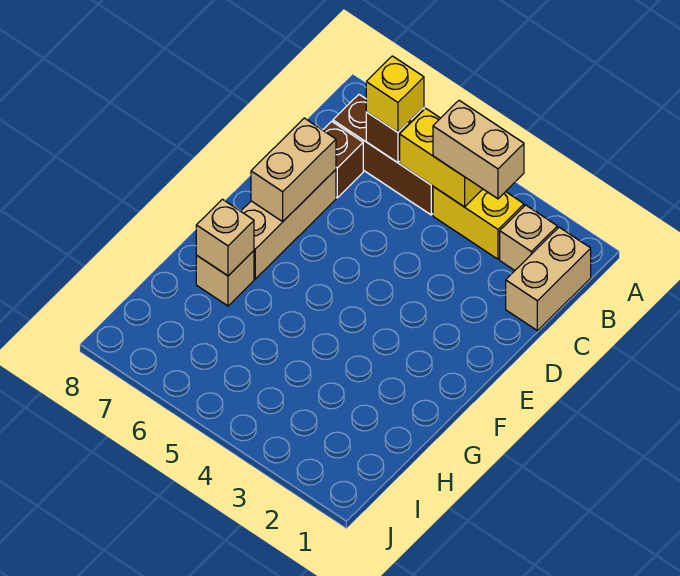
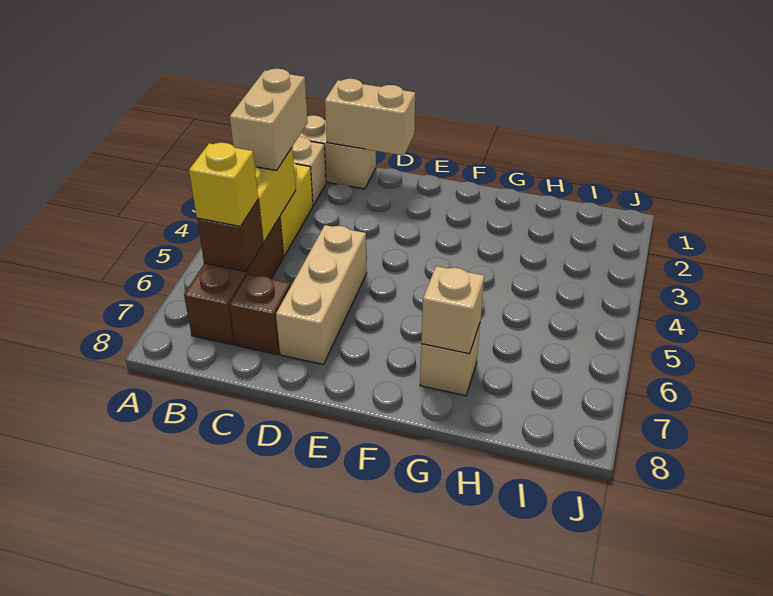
tan 1x3 brick [241,170,336,279] -> tan 1x3 brick turned to [276,225,367,365]
tan 1x2 brick [251,118,336,221] -> tan 1x2 brick moved to [325,79,415,156]

